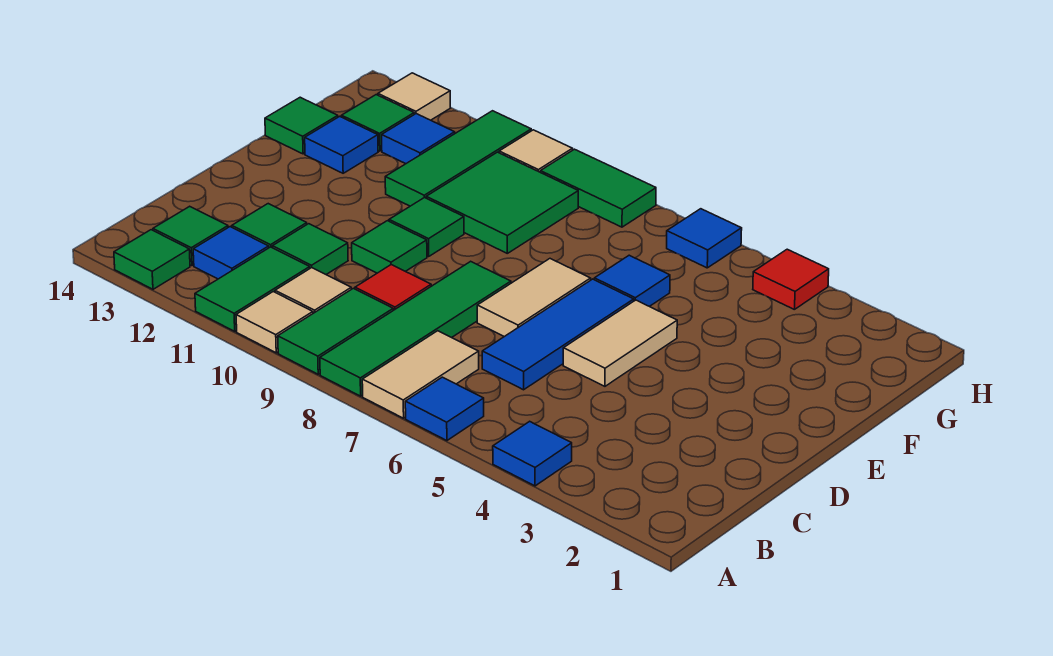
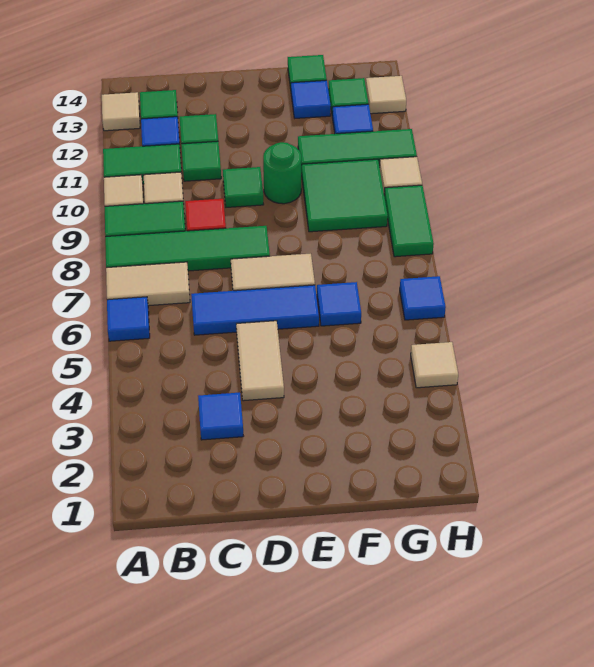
blue 1x1 tile [493,421,572,486] -> blue 1x1 tile moved to [198,393,243,440]
green 1x1 tile [114,230,190,289] -> tan 1x1 tile [102,92,140,131]
tan 1x2 tile [563,300,677,386] -> tan 1x2 tile turned to [236,321,284,401]
green 1x1 tile [389,197,464,256] -> green 1x1 round brick [263,142,301,204]
red 1x1 tile [753,249,829,310] -> tan 1x1 tile [411,342,458,388]

